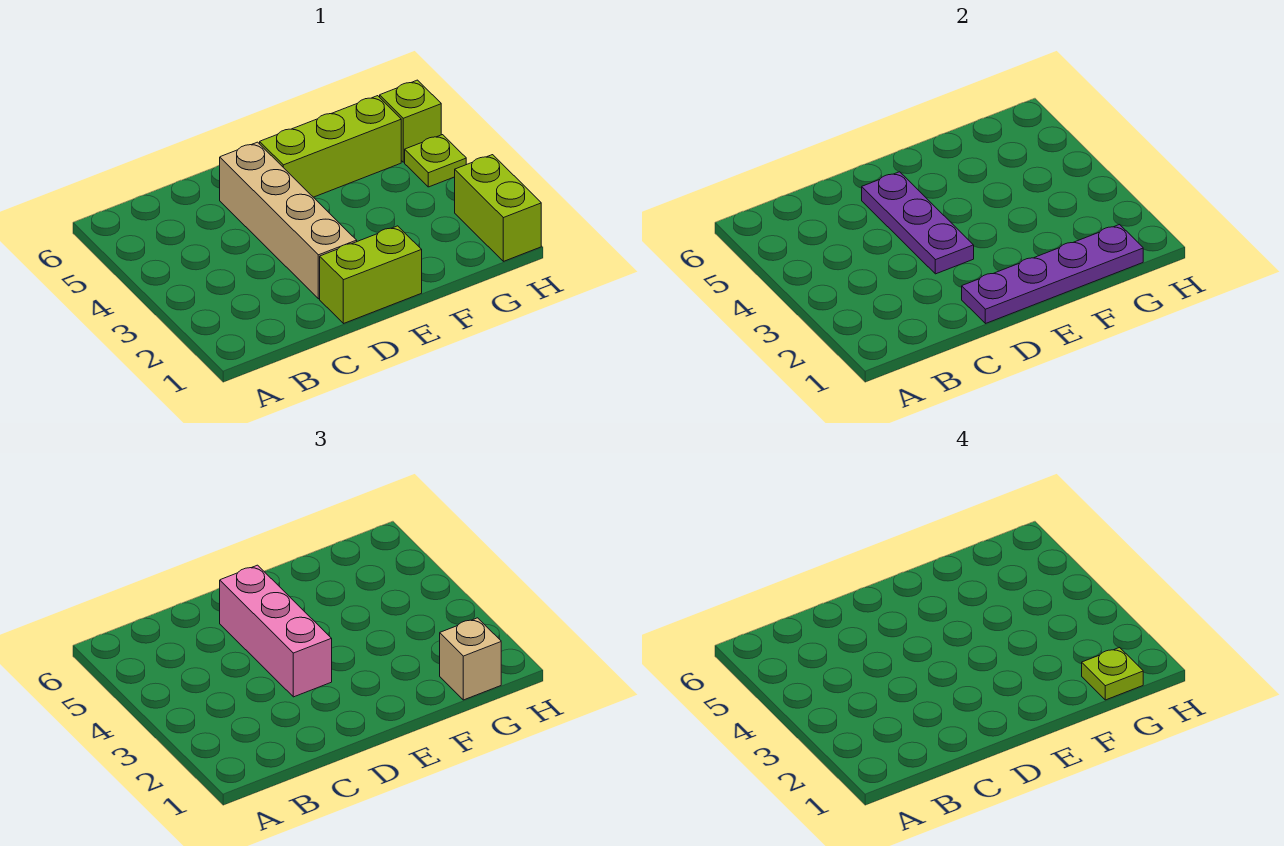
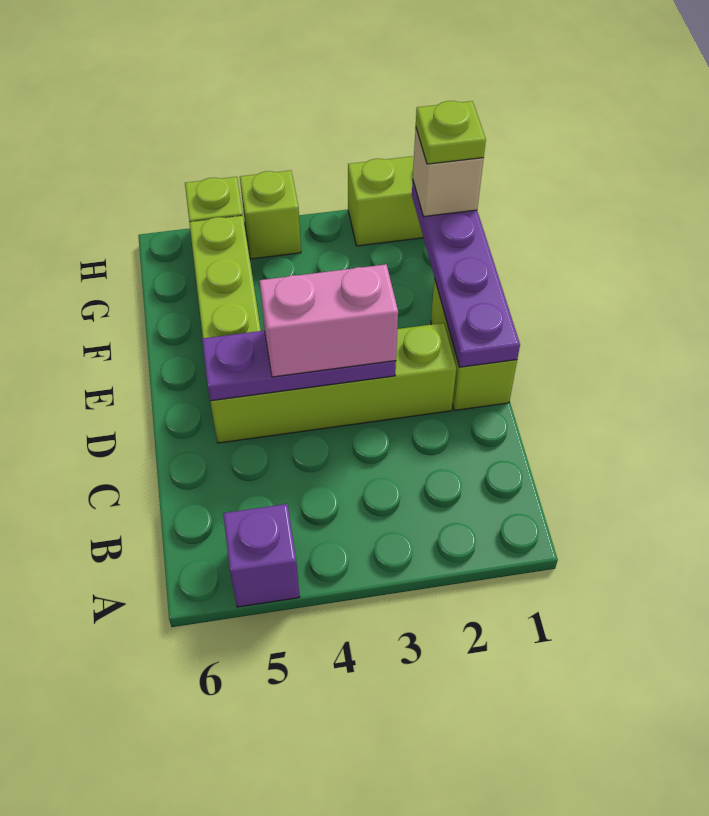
none -> purple 1x1 brick [223,504,300,607]
tan 1x4 brick [220,142,357,299] -> lime 1x4 brick [210,323,456,443]
pink 1x3 brick [220,565,332,697] -> pink 1x2 brick [260,264,398,377]
lime 1x1 plate [405,135,466,187] -> lime 1x1 brick [240,170,301,259]

